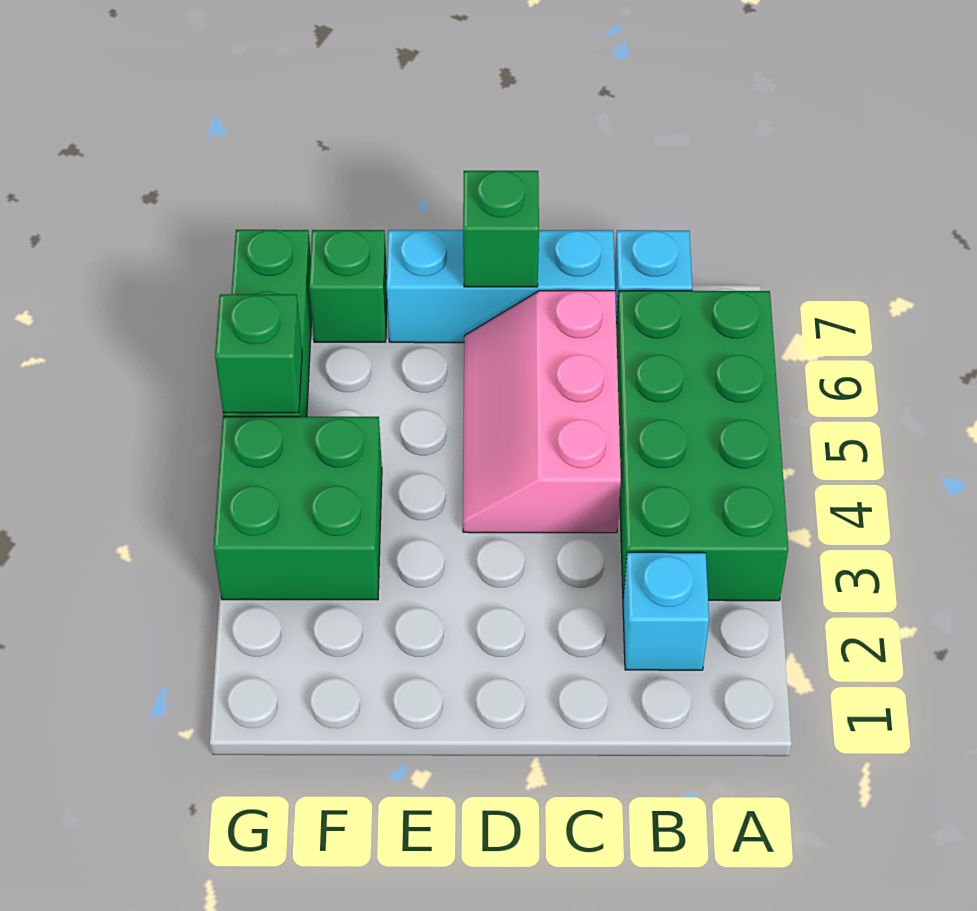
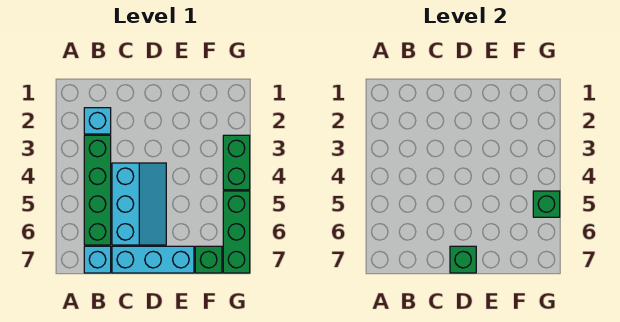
green 2x4 brick [616,291,788,601] -> green 1x4 brick [84,135,111,245]
pink 2x3 slope [463,291,621,533] -> cyan 2x3 slope [112,163,166,245]
green 2x2 brick [214,416,382,600] -> green 1x2 brick [223,135,250,190]

